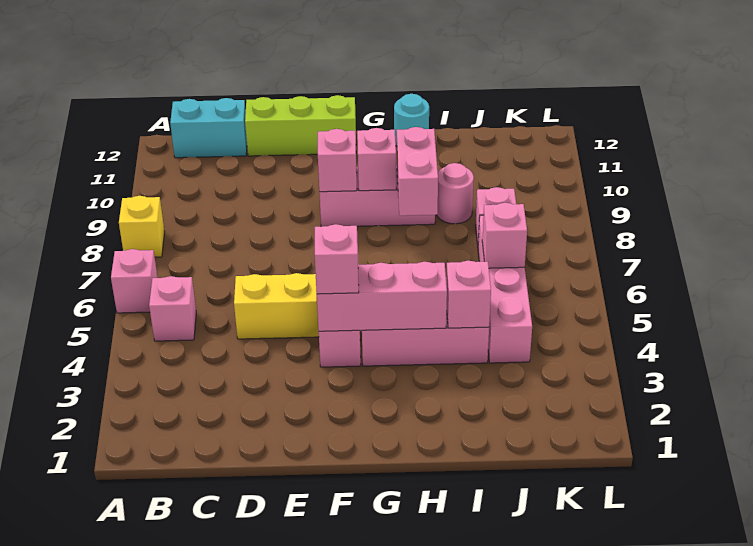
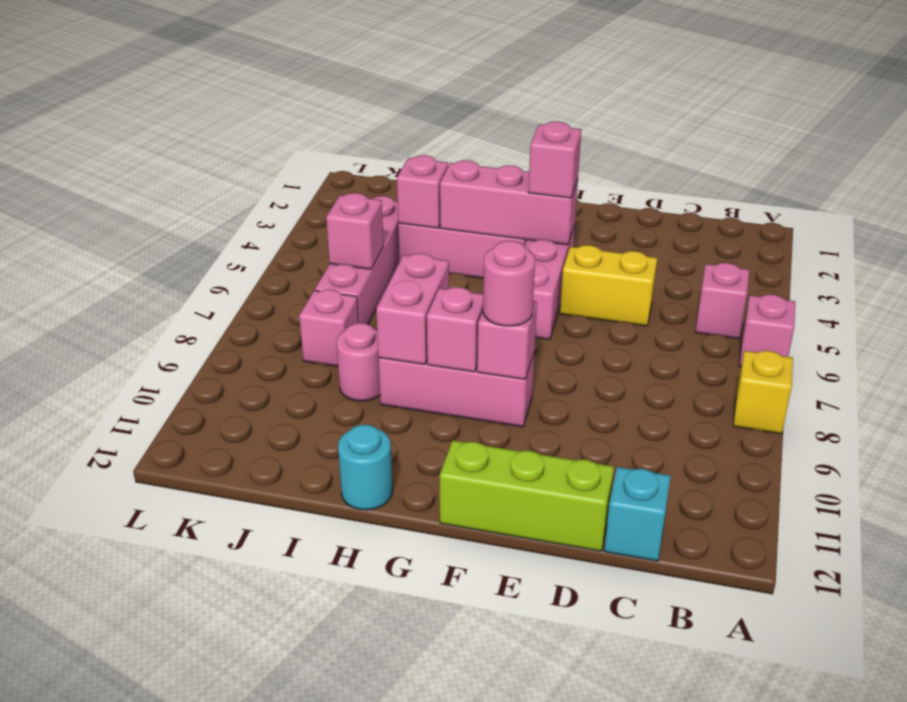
cyan 1x2 brick [170,98,247,158] -> cyan 1x1 brick [604,467,671,561]
none -> pink 1x1 round brick [483,241,535,326]

